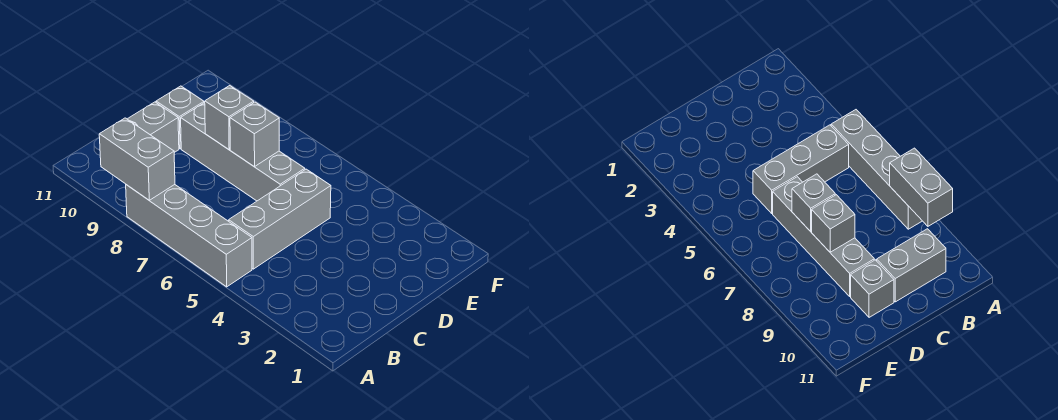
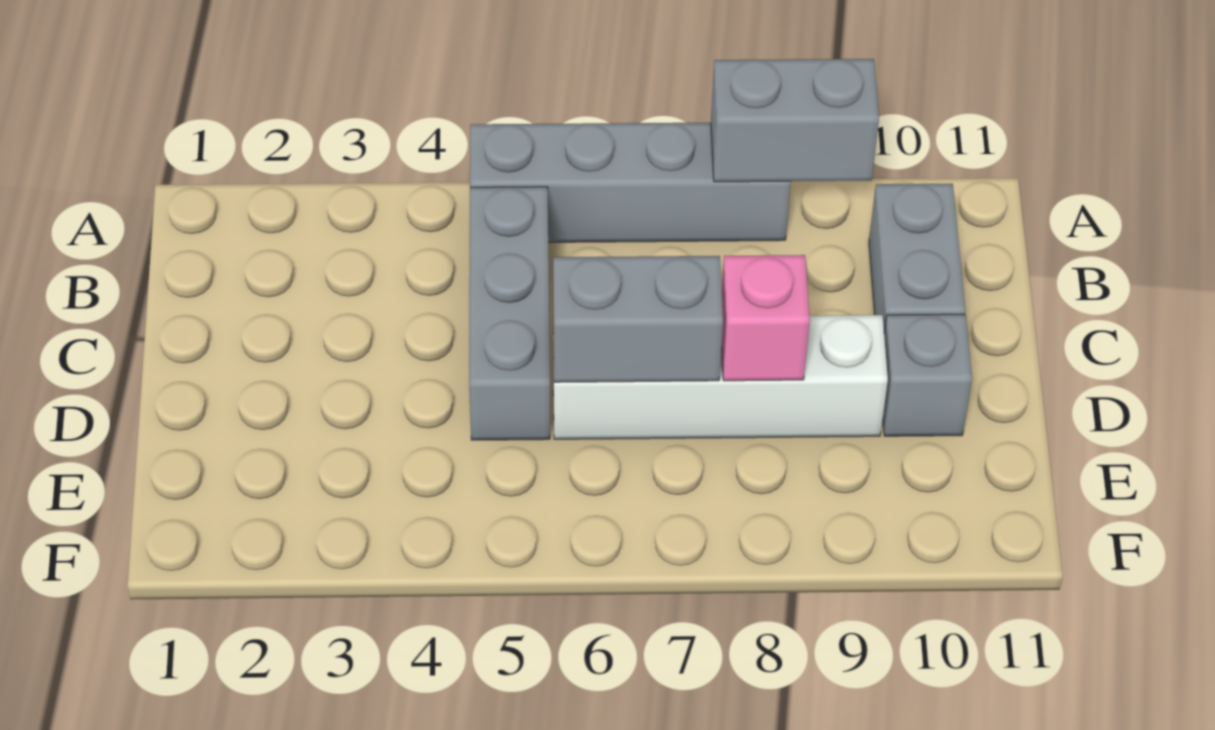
grey 1x4 brick [181,103,305,201] -> white 1x4 brick [553,315,888,439]
grey 1x1 brick [230,102,279,167] -> grey 1x2 brick [553,256,723,382]
grey 1x1 brick [205,86,254,149] -> pink 1x1 brick [722,255,810,381]

